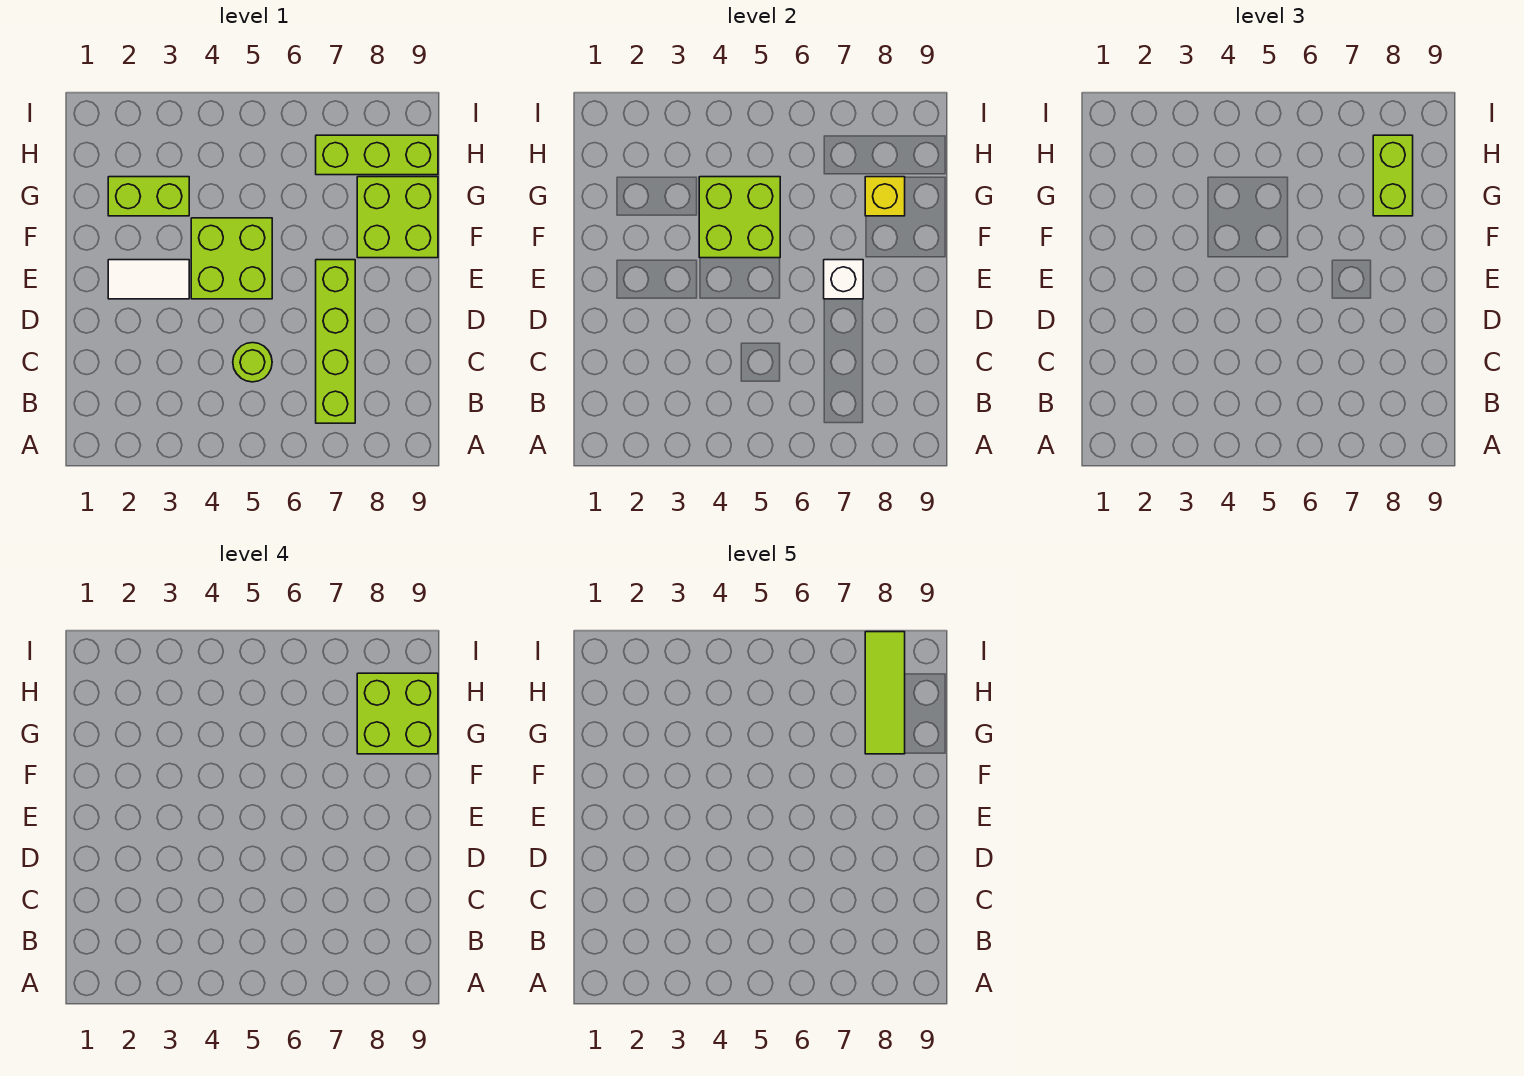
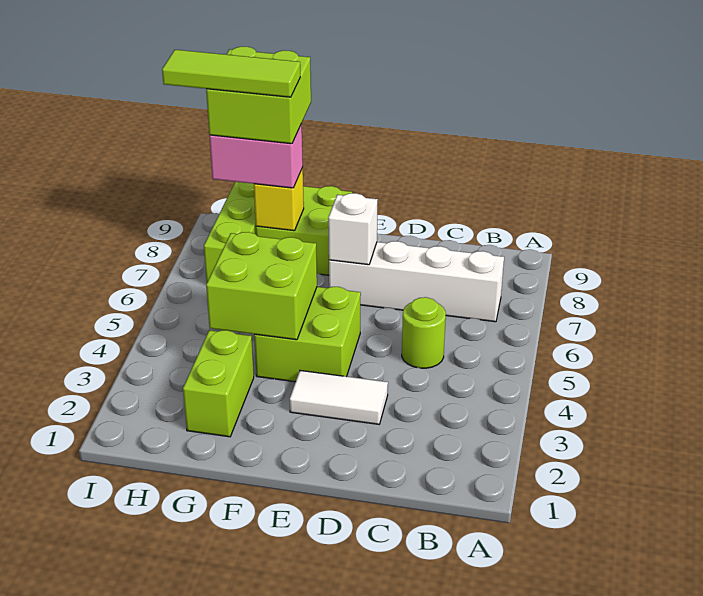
lime 1x4 brick [316,260,355,423] -> white 1x4 brick [329,241,504,322]
white 1x2 tile [108,260,189,299] -> white 1x2 tile turned to [290,370,388,424]
lime 1x2 brick [1373,135,1413,216] -> pink 1x2 brick [209,124,303,188]

